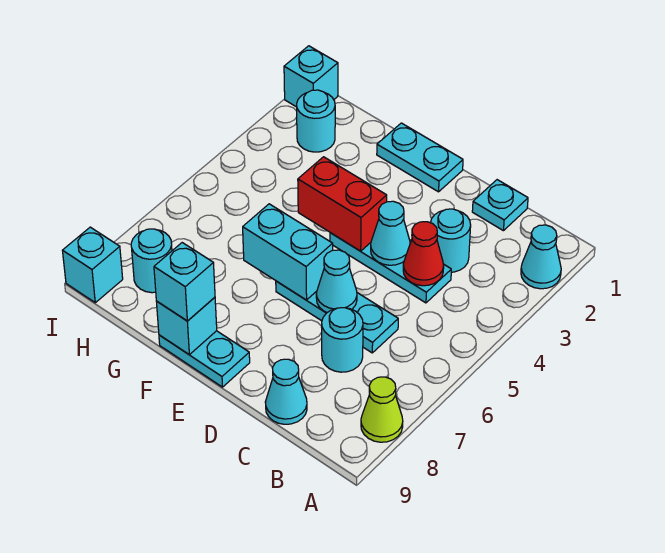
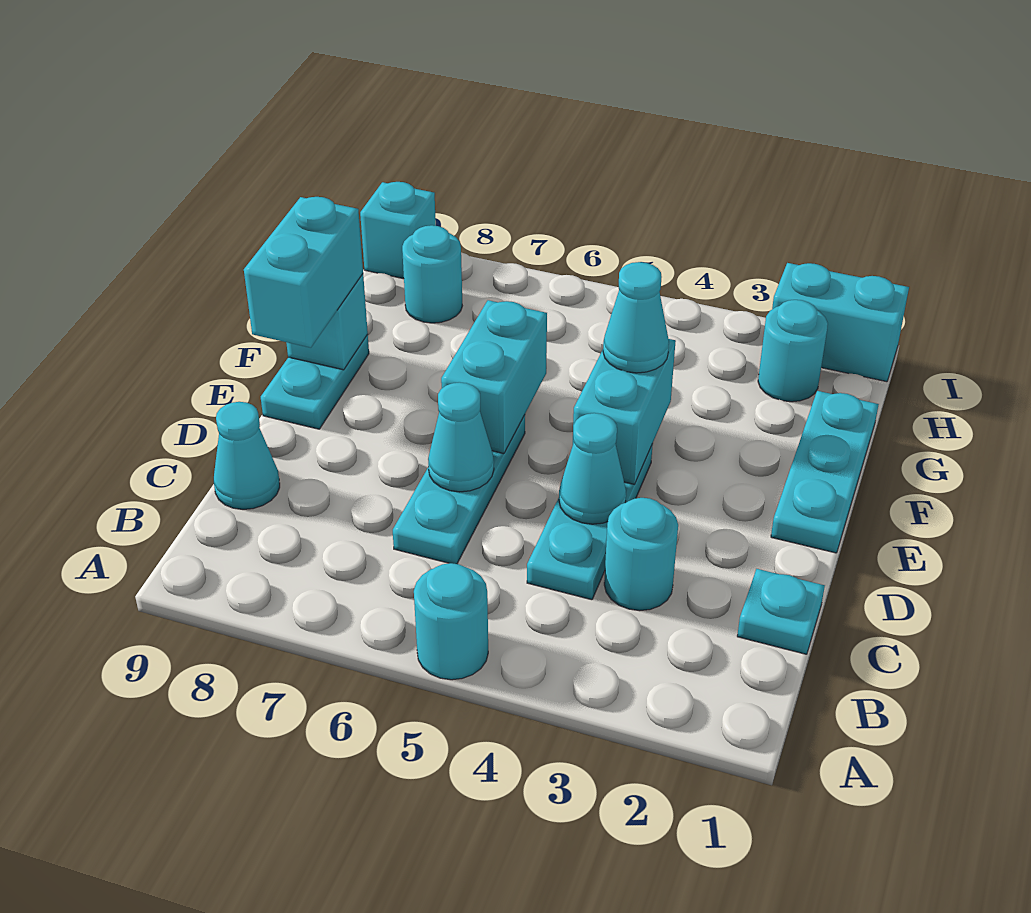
cyan 1x1 cone [521,225,561,289] -> cyan 1x1 cone moved to [603,262,669,373]
lime 1x1 cone [361,377,403,442] -> none
red 1x1 cone [403,222,444,286] -> none
cyan 1x1 round brick [322,308,363,372] -> cyan 1x1 round brick moved to [414,563,488,680]
cyan 1x2 plate [377,123,463,192] -> cyan 1x3 plate [771,391,879,553]
red 1x2 brick [298,157,387,251] -> cyan 1x2 brick [573,339,676,484]
cyan 1x1 brick [154,243,215,321] -> cyan 1x2 brick [244,197,363,348]
cyan 1x1 brick [284,46,338,107] -> cyan 1x2 brick [772,263,909,382]

